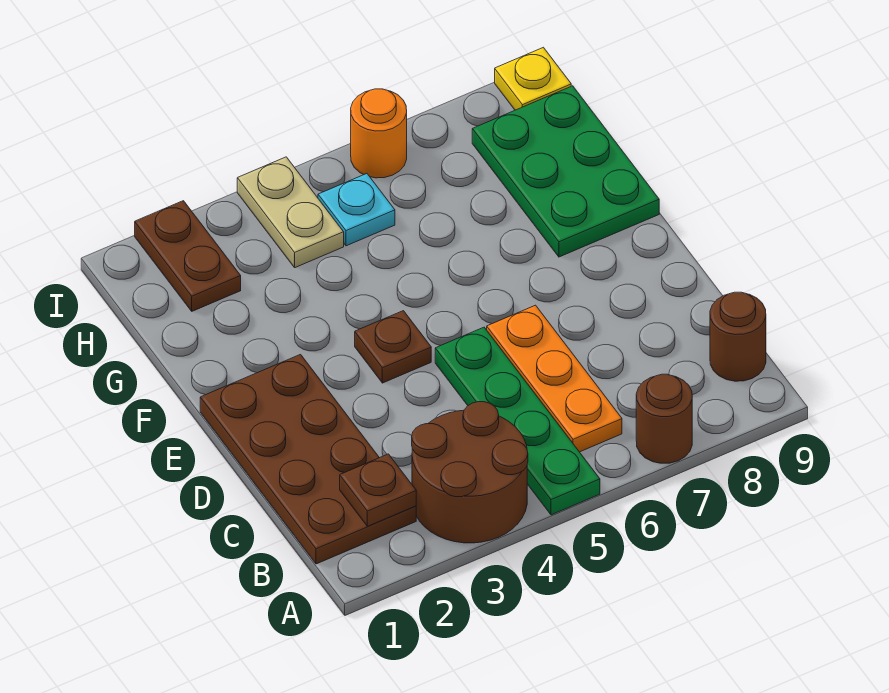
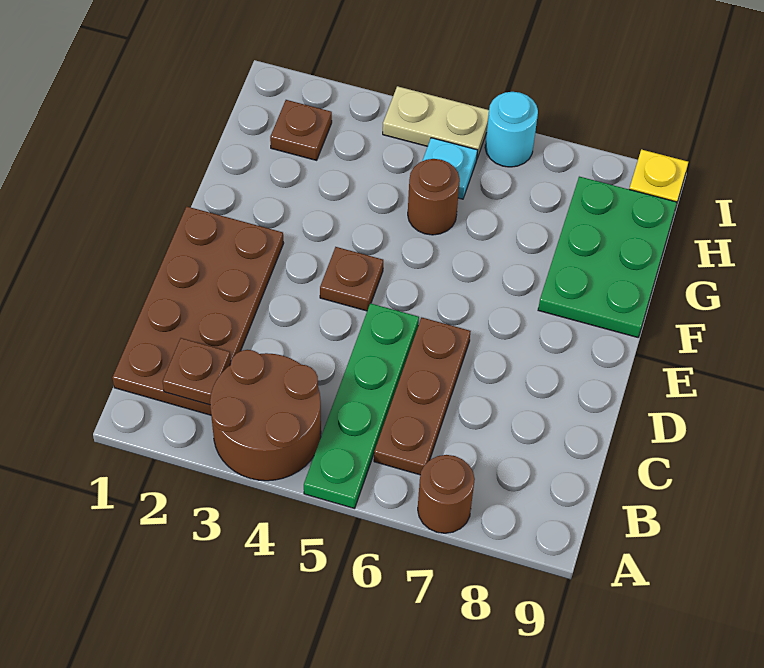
orange 1x3 plate [487,305,622,452] -> brown 1x3 plate [374,318,471,475]
brown 1x1 round brick [710,292,766,381] -> brown 1x1 round brick moved to [408,159,460,235]
brown 1x2 plate [135,201,241,311] -> brown 1x1 plate [270,100,332,160]
tan 1x2 plate [237,157,344,268] -> tan 1x2 plate turned to [383,86,489,158]
orange 1x1 round brick [351,89,407,178] -> cyan 1x1 round brick [485,92,538,167]

